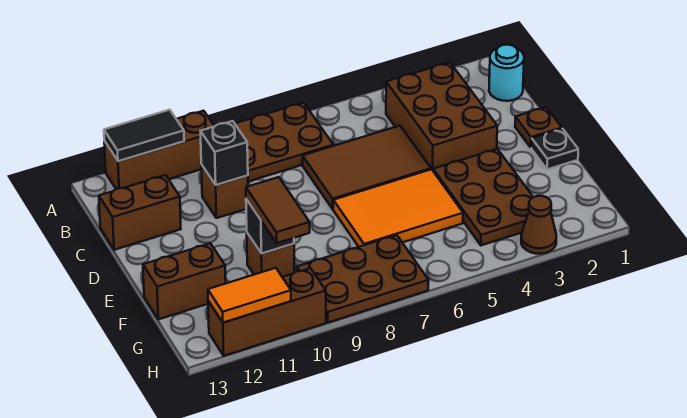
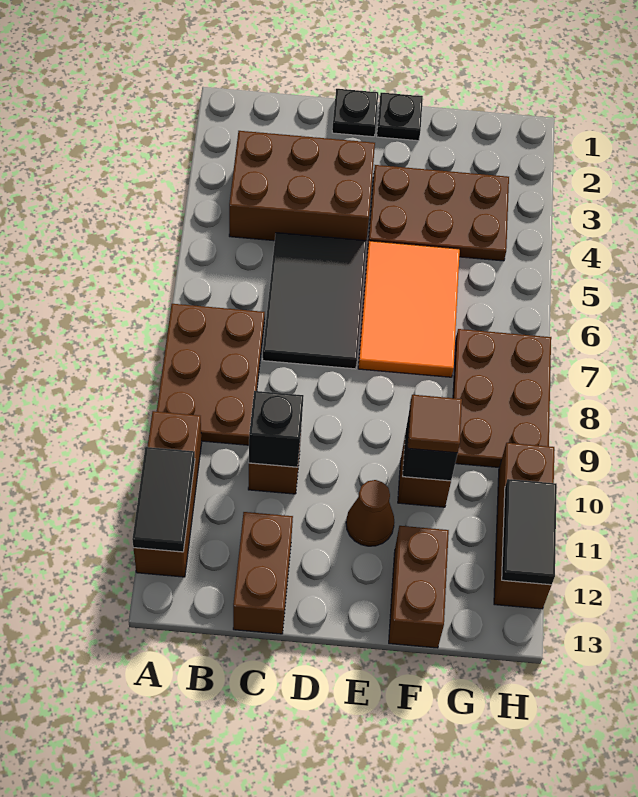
cyan 1x1 round brick [489,45,524,101] -> none
brown 2x3 tile [303,126,431,209] -> black 2x3 tile [263,233,366,369]
brown 1x1 plate [515,107,562,147] -> black 1x1 plate [332,89,378,137]
brown 1x2 tile [246,177,310,243] -> brown 1x1 tile [408,395,462,453]
brown 1x1 cone [521,196,556,254] -> brown 1x1 cone moved to [346,480,394,546]
orange 1x2 tile [208,268,291,323] -> black 1x2 tile [502,479,557,585]

